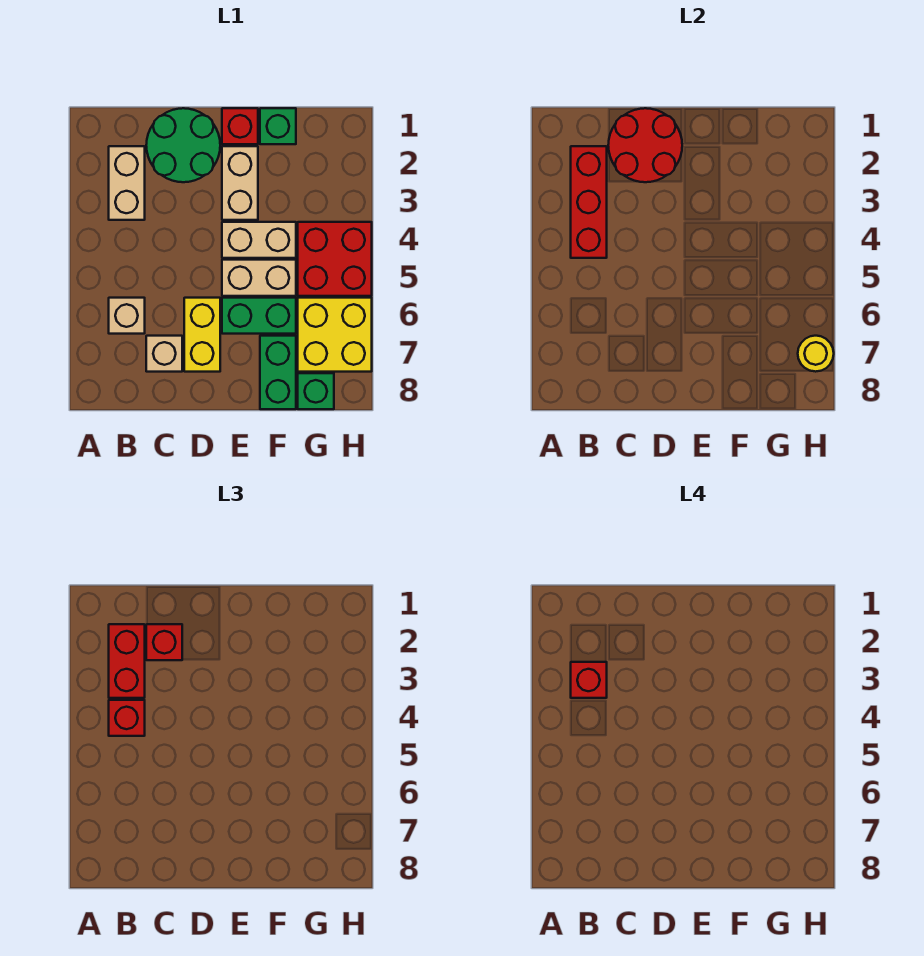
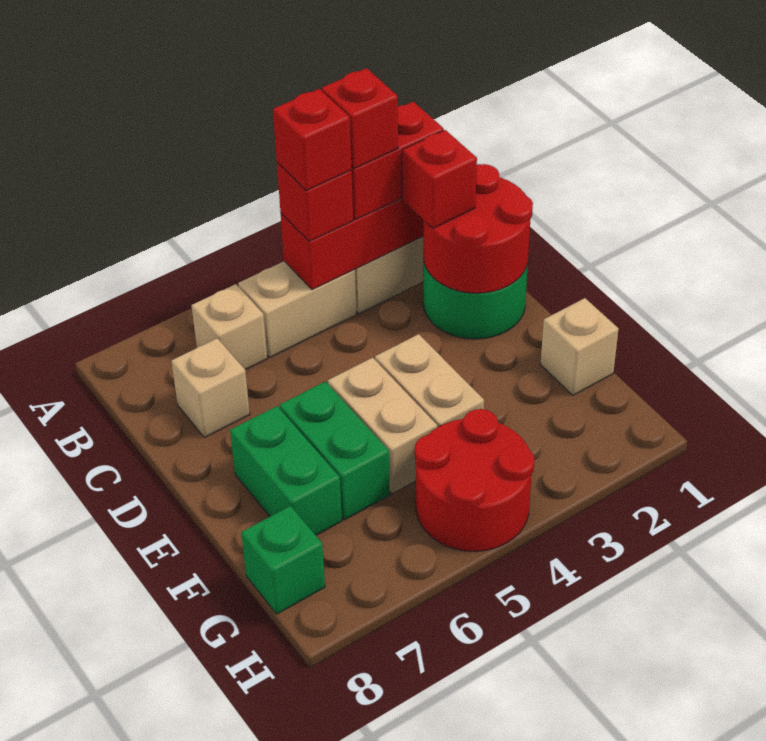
yellow 1x2 brick [184,298,220,372] -> none
red 1x1 brick [222,108,258,144] -> red 1x1 brick moved to [273,89,351,191]
tan 1x2 brick [222,146,258,220] -> tan 1x2 brick moved to [238,261,357,357]
green 1x1 brick [260,108,296,144] -> tan 1x1 brick [541,298,618,395]
green 1x2 brick [260,336,296,409] -> green 1x2 brick turned to [230,406,342,535]
red 2x2 brick [298,222,372,296] -> red 2x2 round brick [415,409,534,551]
yellow 2x2 brick [298,298,372,372] -> none
yellow 1x1 round brick [798,336,834,372] -> none

